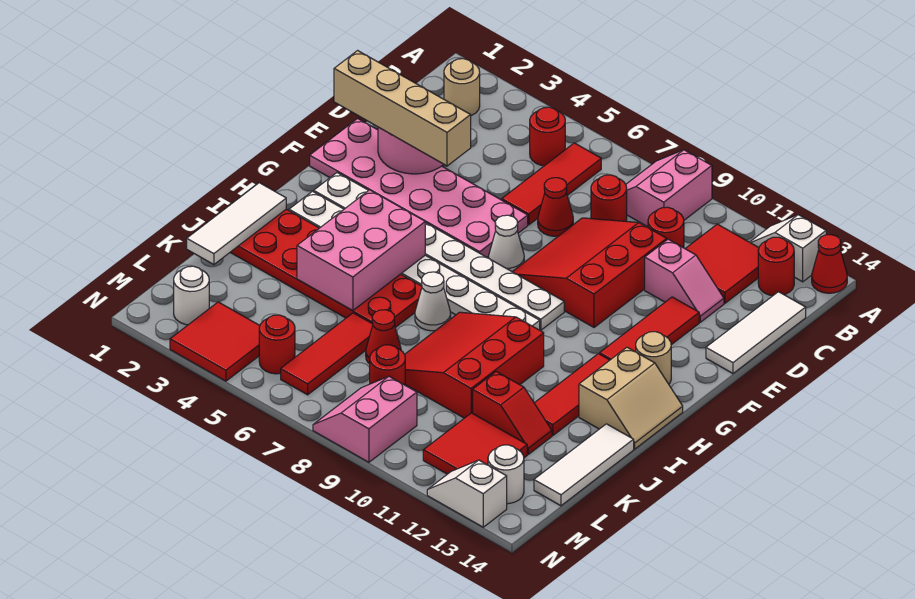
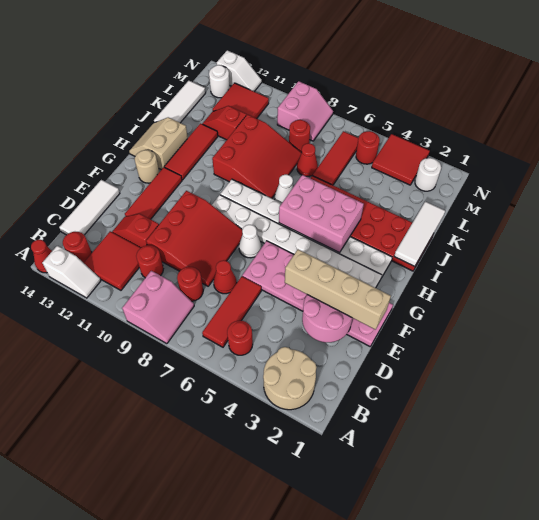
tan 1x1 round brick [444,59,480,116] -> tan 2x2 round brick [263,347,316,410]
pink 1x2 slope [645,239,724,322] -> red 1x2 slope [112,214,159,248]
pink 2x3 brick [297,190,425,311] -> pink 2x3 brick turned to [279,175,364,253]

